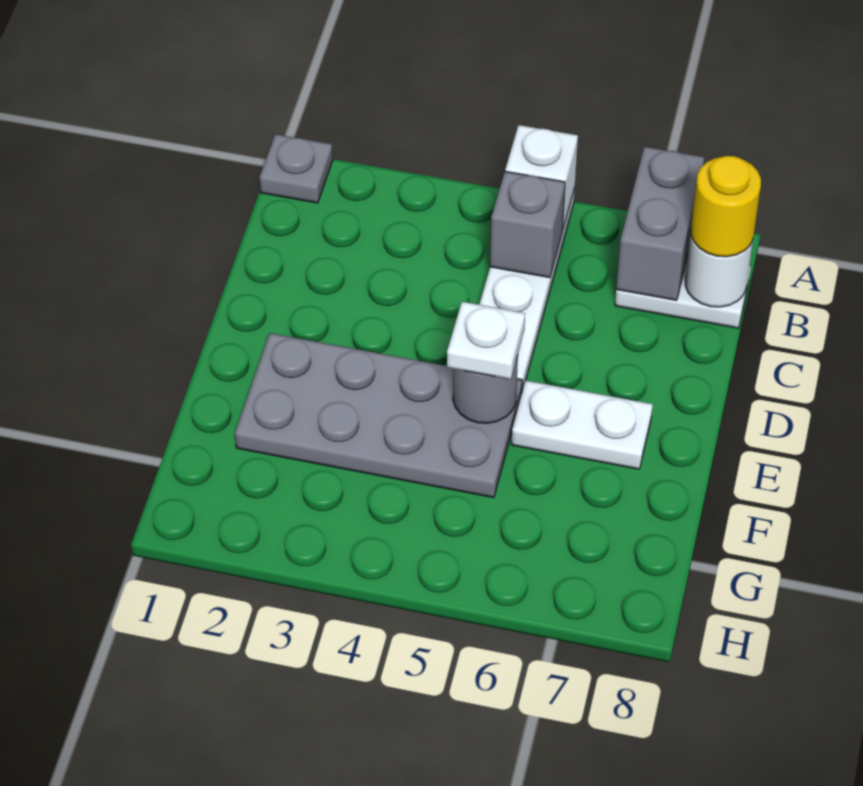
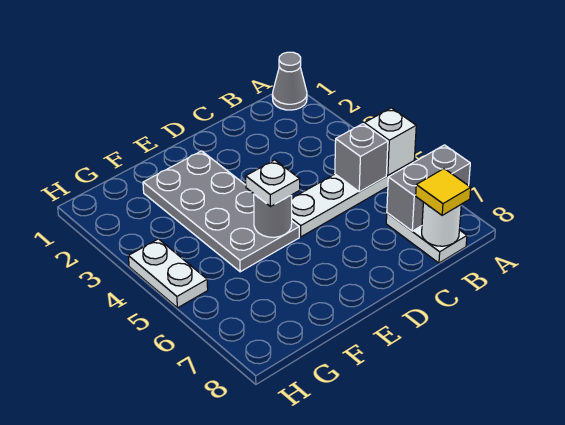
grey 1x1 plate [260,134,333,203] -> grey 1x1 cone [272,52,307,110]
yellow 1x1 round brick [691,156,761,257] -> yellow 1x1 tile [416,169,471,215]
white 1x2 plate [512,380,653,469] -> white 1x2 plate moved to [128,239,208,308]

